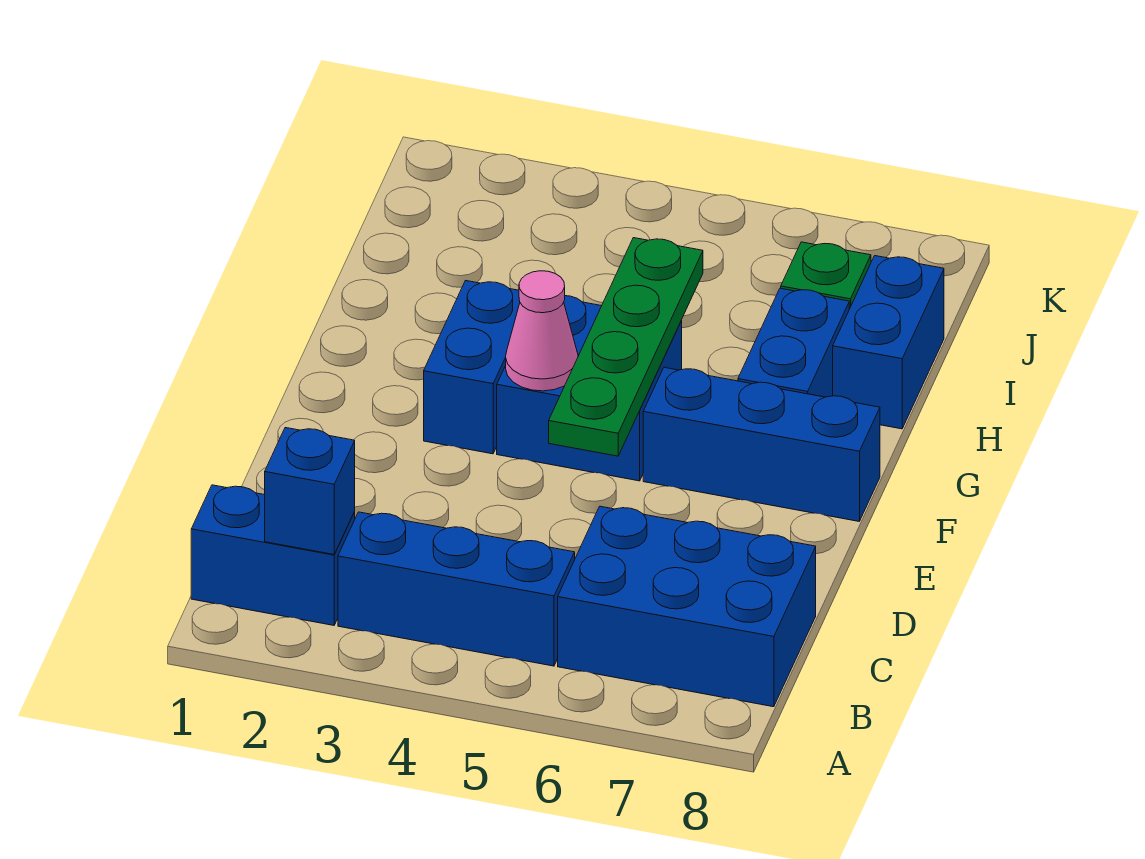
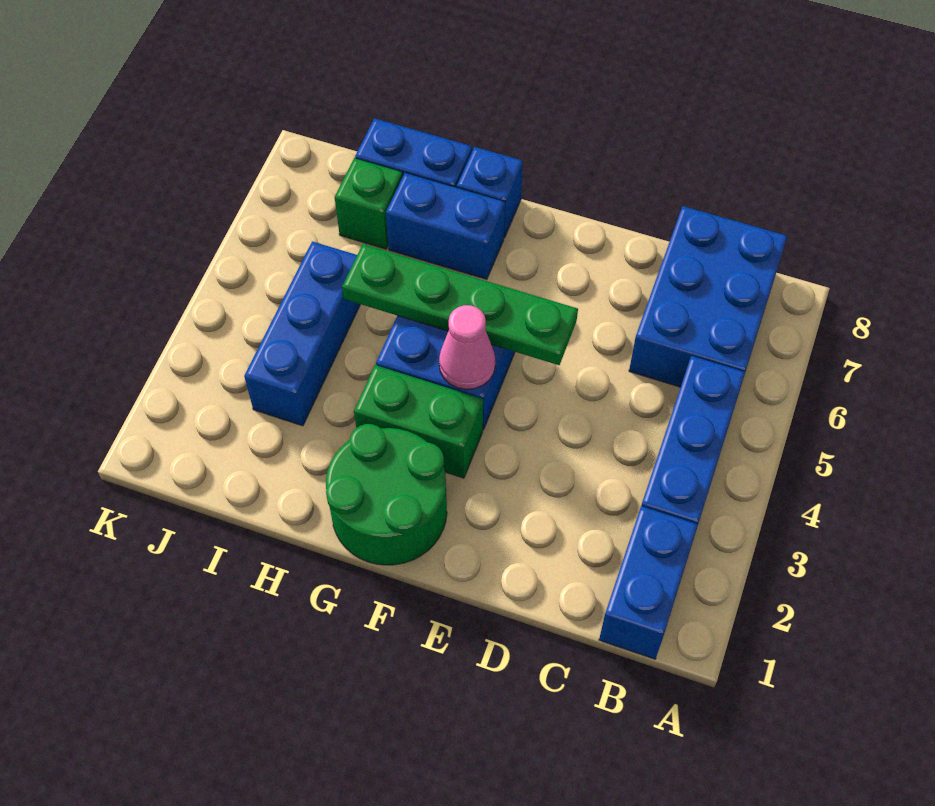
blue 1x1 brick [265,428,355,554] -> blue 1x1 brick moved to [457,147,523,238]
none -> green 2x2 round brick [326,424,447,565]
blue 1x2 brick [424,281,520,454] -> green 1x2 brick [354,365,483,478]
blue 1x3 brick [643,367,880,521] -> blue 1x3 brick moved to [244,241,360,426]

